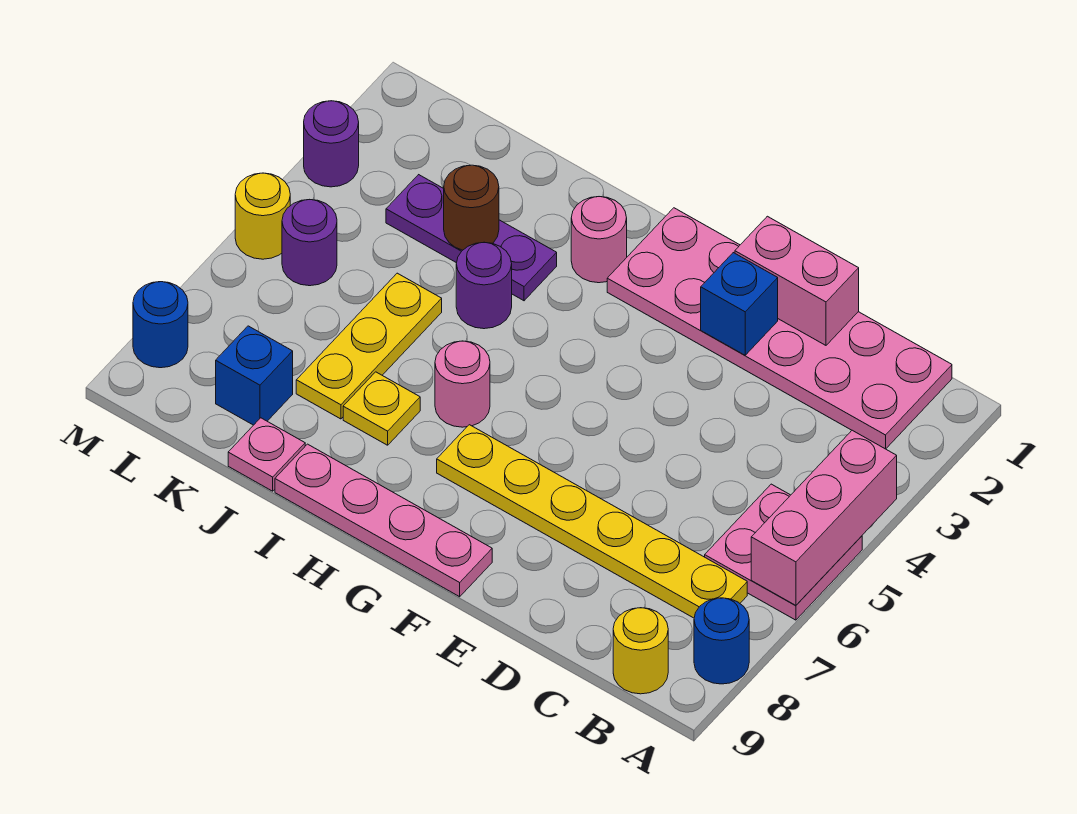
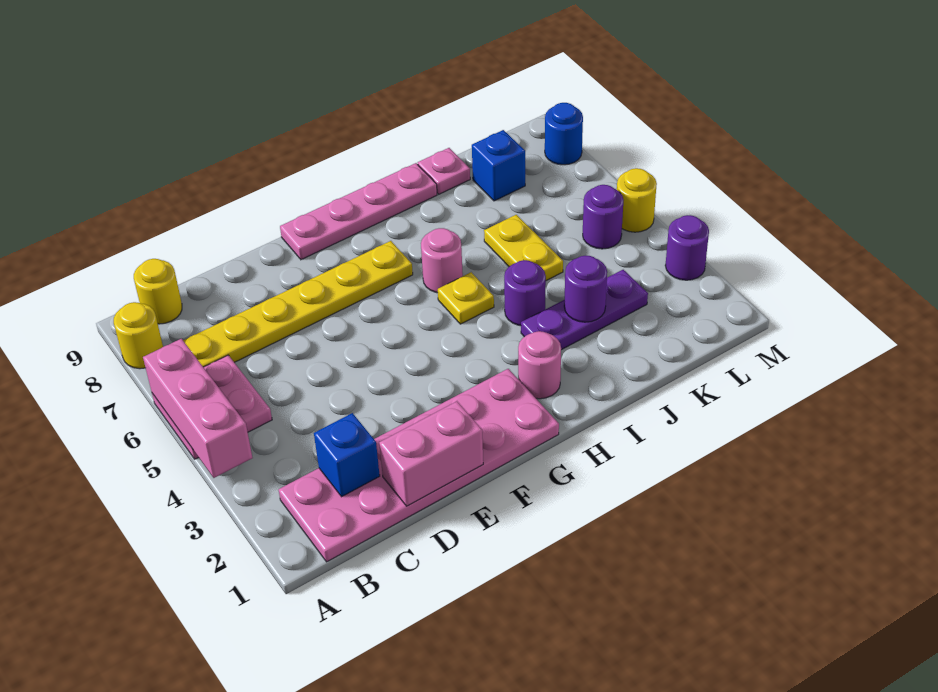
blue 1x1 round brick [694,598,749,684] -> yellow 1x1 round brick [114,302,163,369]
blue 1x1 brick [701,253,778,355] -> blue 1x1 brick moved to [314,413,380,497]
yellow 1x1 plate [343,372,420,445] -> yellow 1x1 plate moved to [438,272,494,324]
brown 1x1 round brick [444,165,499,250] -> purple 1x1 round brick [564,256,607,322]
yellow 1x3 plate [296,273,442,419] -> yellow 1x2 plate [484,215,563,281]

